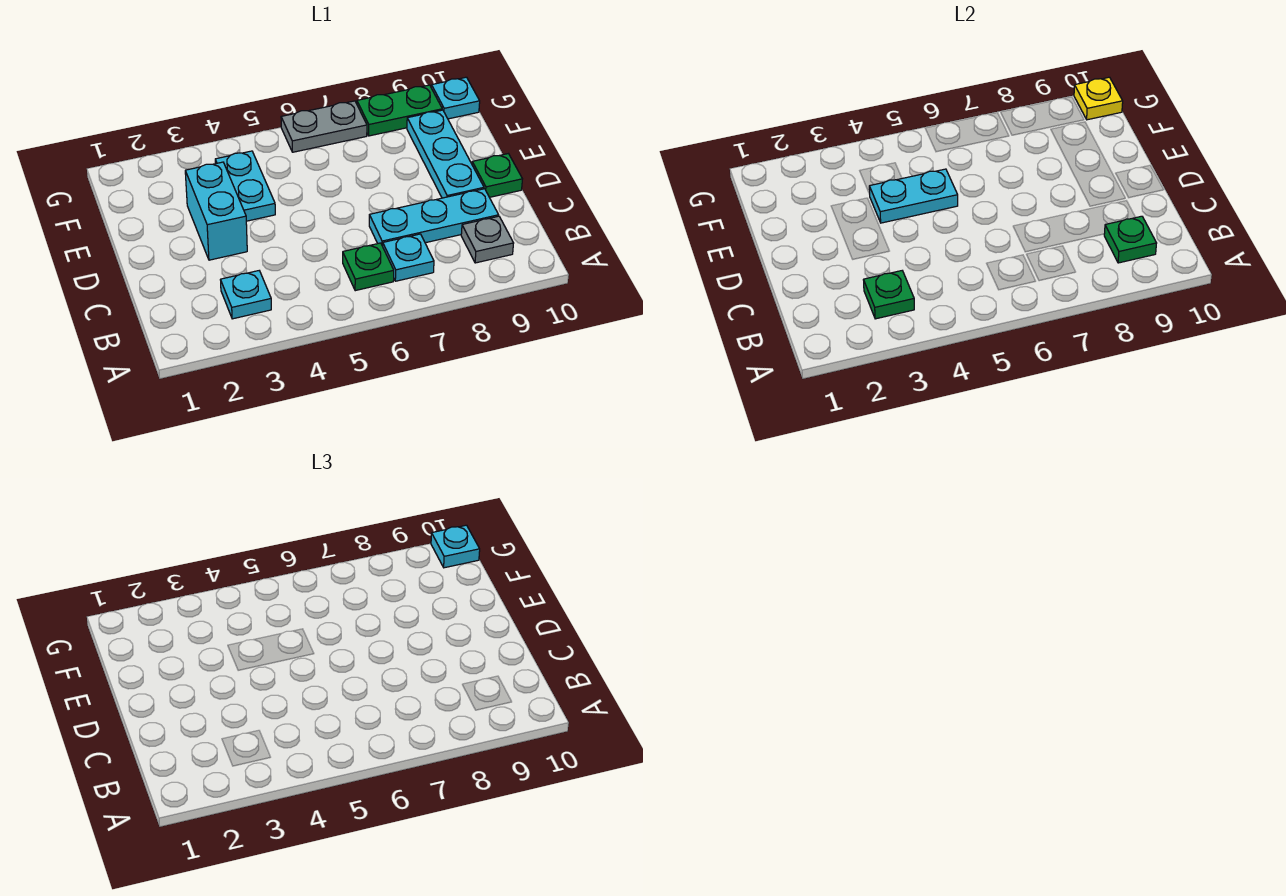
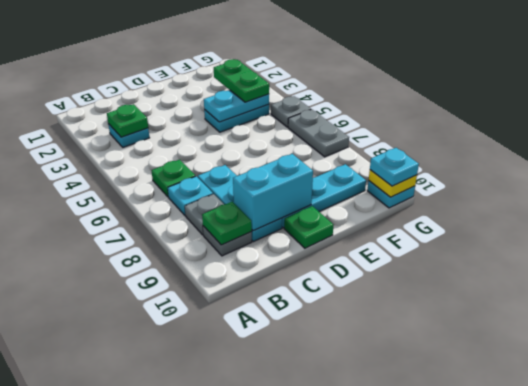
none -> grey 1x1 plate [185,194,224,235]
cyan 1x2 brick [185,162,247,260] -> cyan 1x2 brick moved to [233,154,313,231]
cyan 1x2 plate [869,169,958,223] -> cyan 1x2 plate turned to [204,90,269,122]
none -> grey 1x1 plate [271,96,311,127]
green 1x2 plate [357,85,442,136] -> green 1x2 plate moved to [214,59,269,102]

